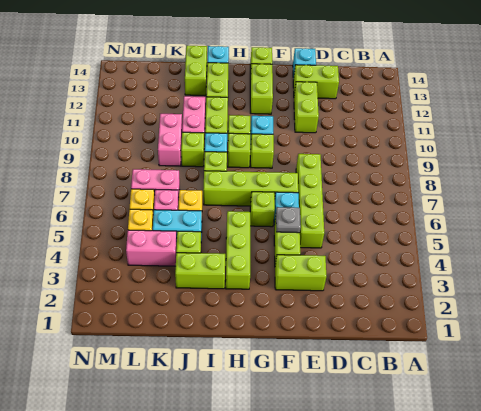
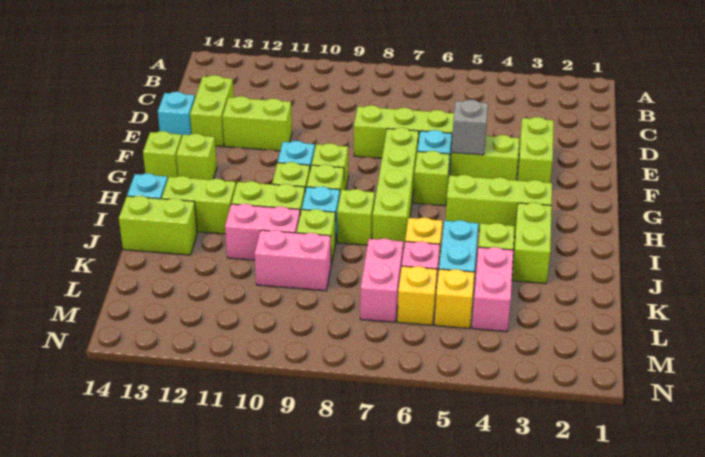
grey 1x1 plate [276,207,301,233] -> grey 1x1 brick [452,100,488,155]
lime 1x2 brick [250,64,273,114] -> lime 1x1 brick [176,134,217,180]

